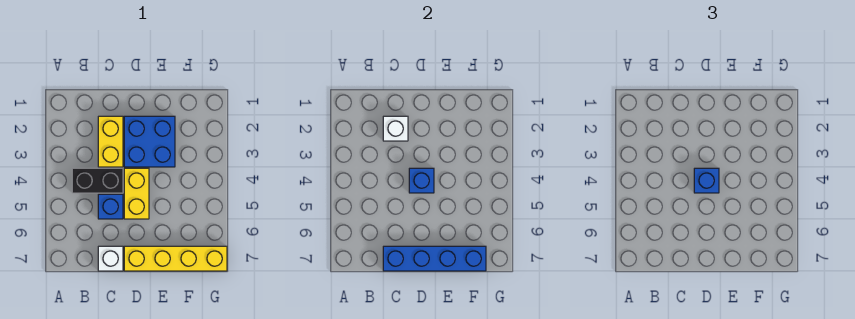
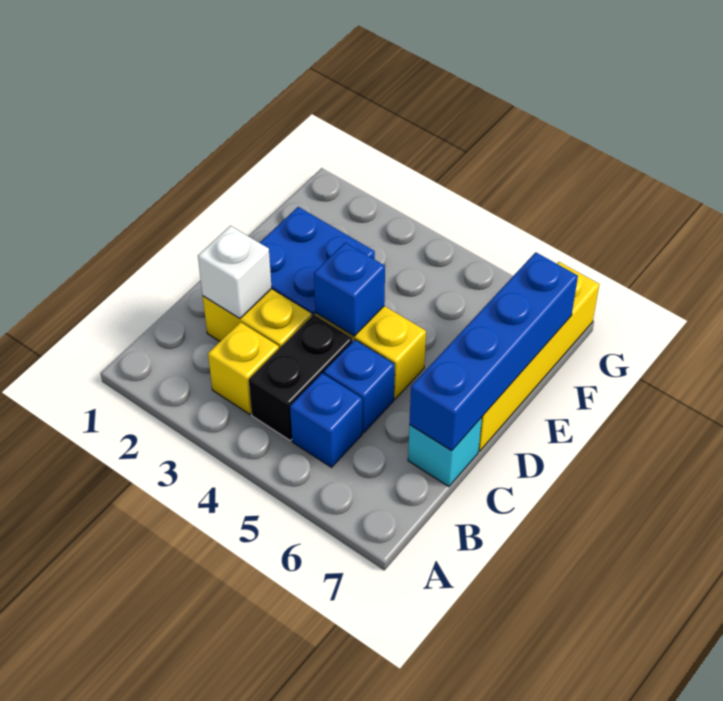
none -> yellow 1x1 brick [208,322,279,414]
white 1x1 brick [98,246,123,271] -> cyan 1x1 brick [408,417,482,487]
blue 1x1 brick [694,168,719,193] -> blue 1x1 brick moved to [290,373,362,467]

